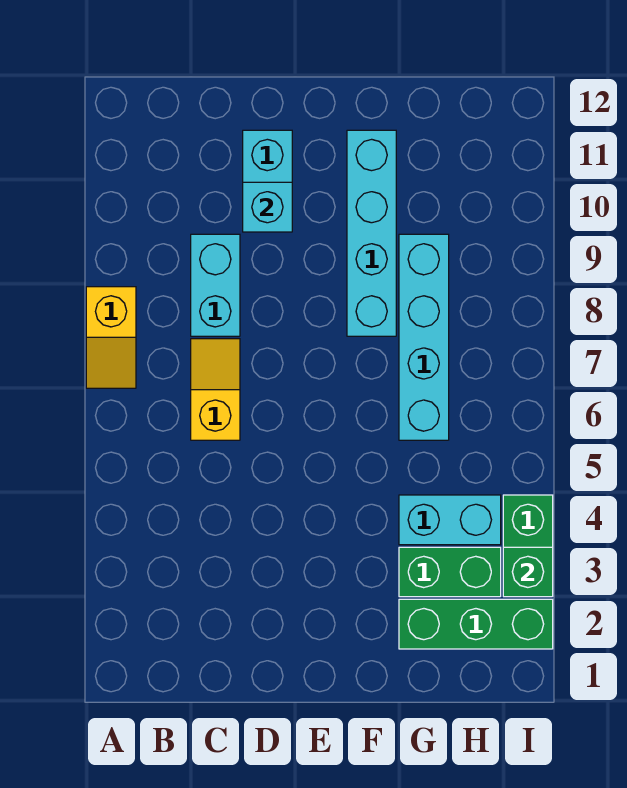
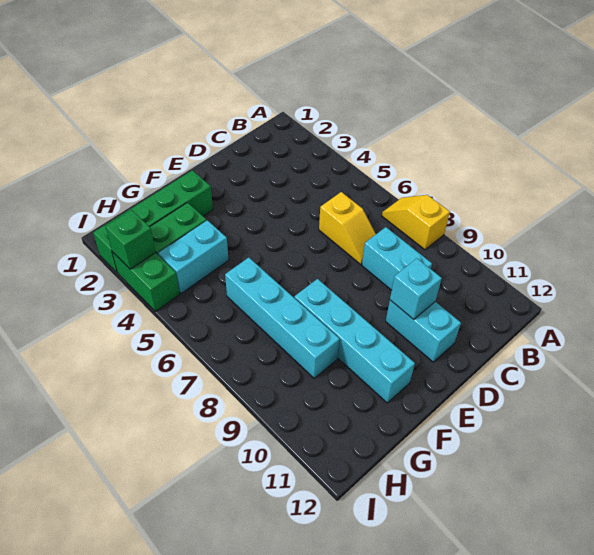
green 1x3 brick [399,599,553,649] -> green 1x4 brick [93,170,213,273]

